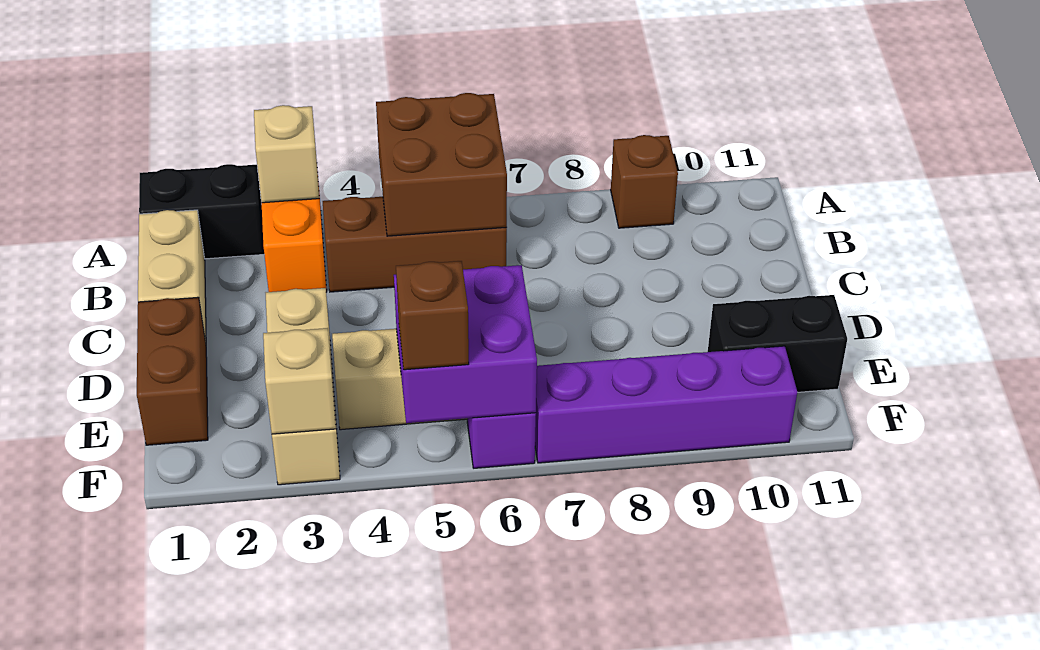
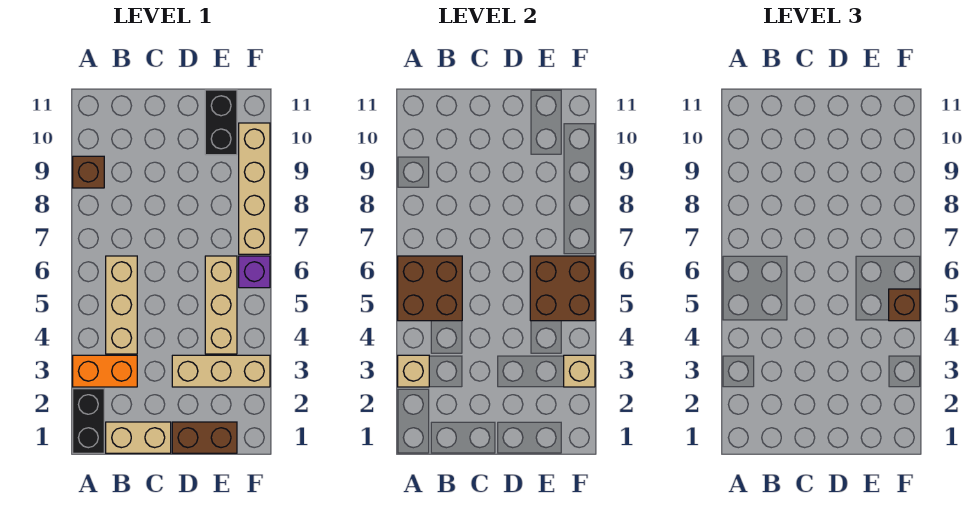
brown 1x3 brick [323,197,507,292] -> tan 1x3 brick [106,256,137,354]
purple 2x2 brick [394,265,537,423] -> brown 2x2 brick [530,256,595,321]
purple 1x4 brick [535,346,797,463] -> tan 1x4 brick [239,123,270,254]

